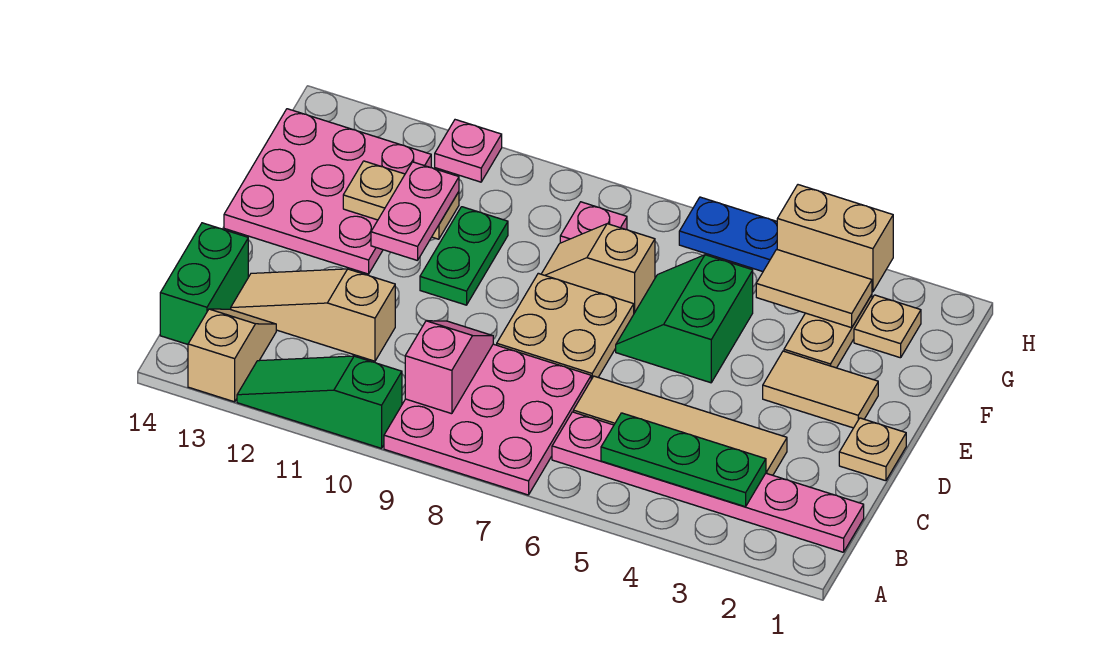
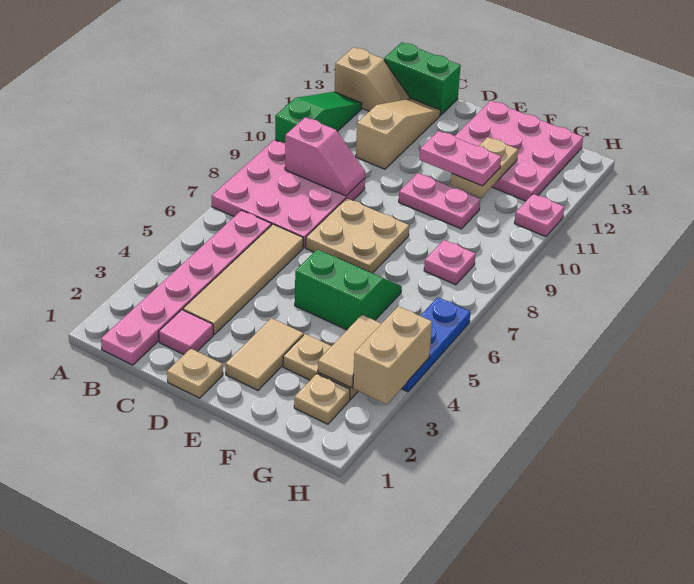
green 1x3 plate [601,413,766,507] -> none
none -> pink 1x1 tile [159,310,213,354]
green 1x2 plate [420,207,508,305] -> pink 1x2 plate [399,173,480,229]
tan 1x2 slope [542,224,655,313] -> none

